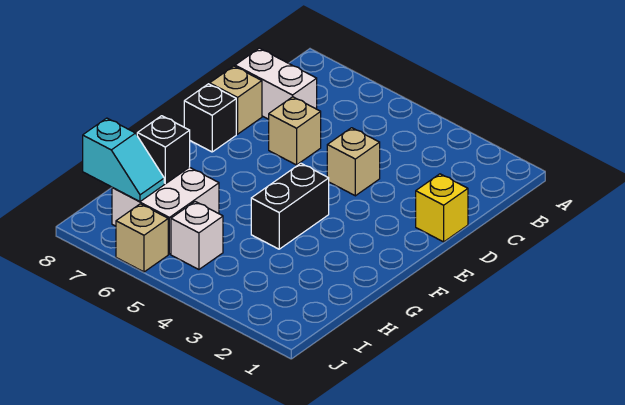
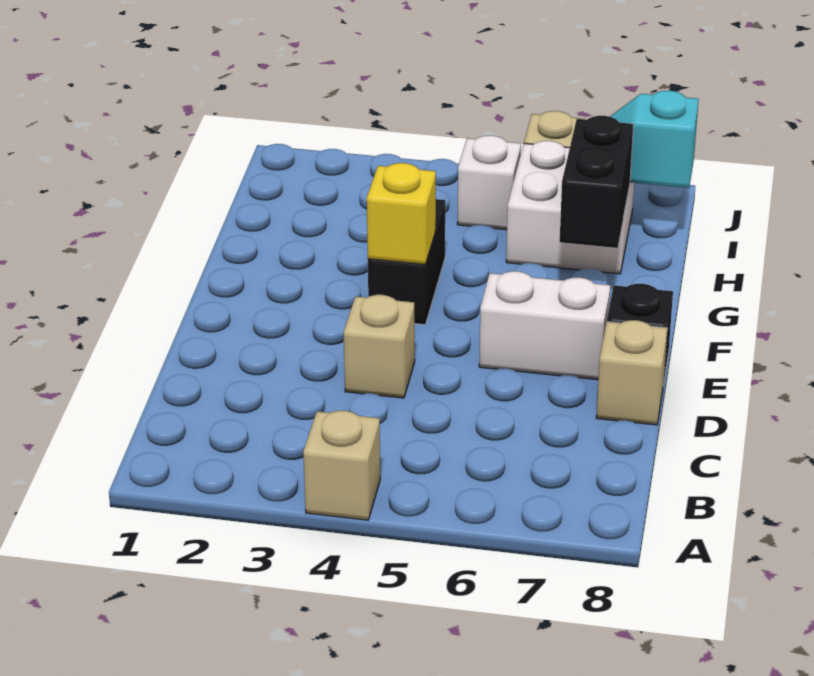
white 1x2 brick [235,48,317,119] -> white 1x2 brick moved to [479,271,610,380]
yellow 1x1 brick [416,174,468,242] -> yellow 1x1 brick moved to [367,163,436,265]
tan 1x1 brick [269,97,321,165] -> tan 1x1 brick moved to [303,411,380,520]
black 1x1 brick [137,116,190,184] -> black 1x2 brick [560,116,633,248]

